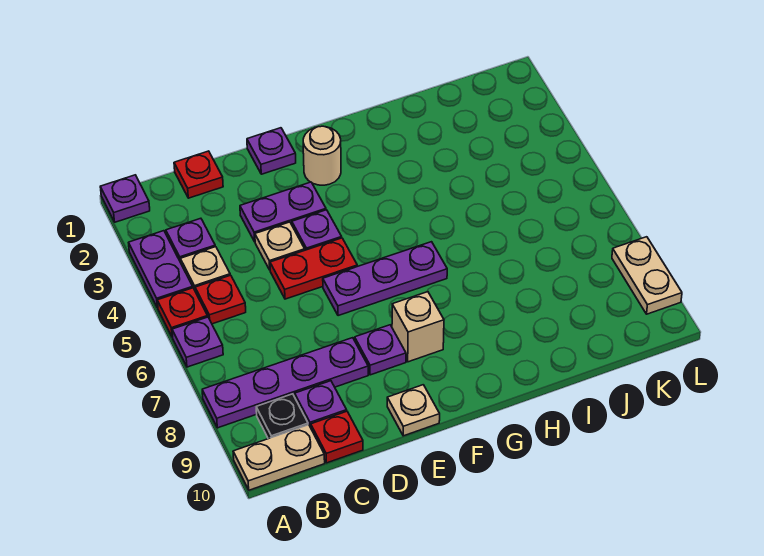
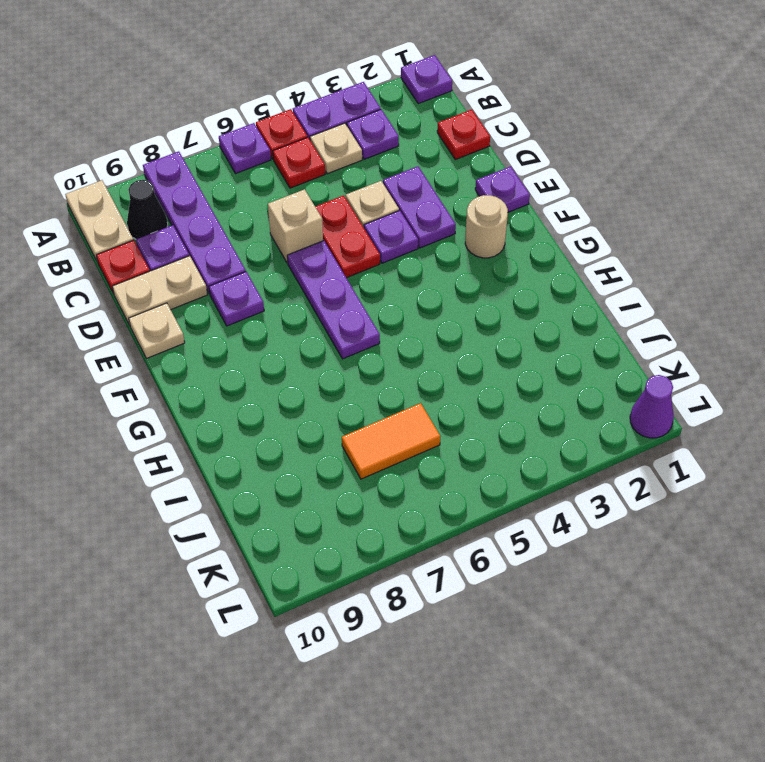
black 1x1 plate [256,394,308,439] -> black 1x1 cone [127,180,168,239]
tan 1x1 brick [392,292,444,362] -> tan 1x1 brick moved to [268,189,323,263]
none -> orange 1x2 tile [342,403,440,479]
none -> purple 1x1 cone [630,375,674,438]
tan 1x2 plate [612,237,682,314] -> tan 1x2 plate moved to [112,256,207,325]

